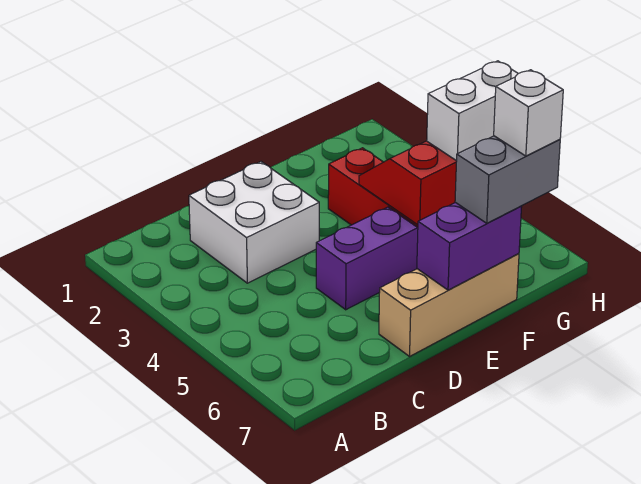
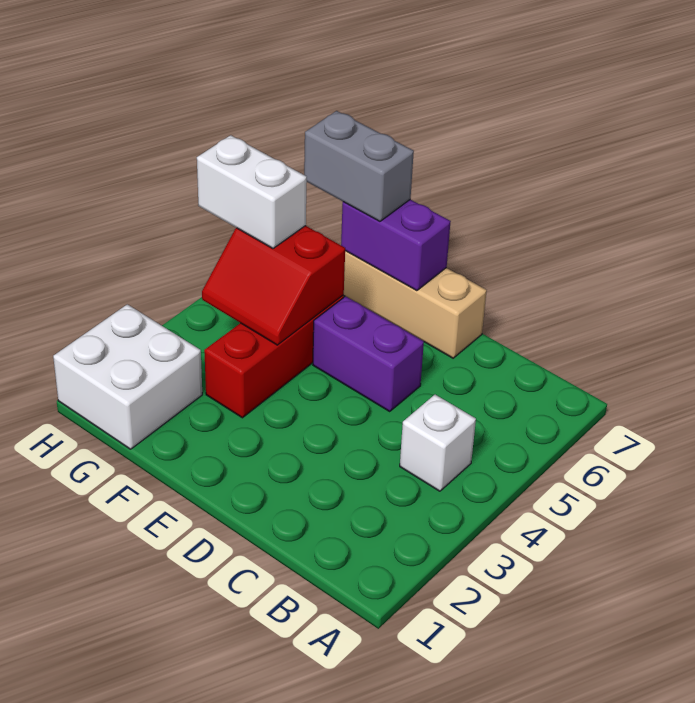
white 2x2 brick [189,162,319,283] -> white 2x2 brick moved to [53,304,202,449]
white 1x1 brick [494,70,563,156] -> white 1x1 brick moved to [400,395,476,491]

